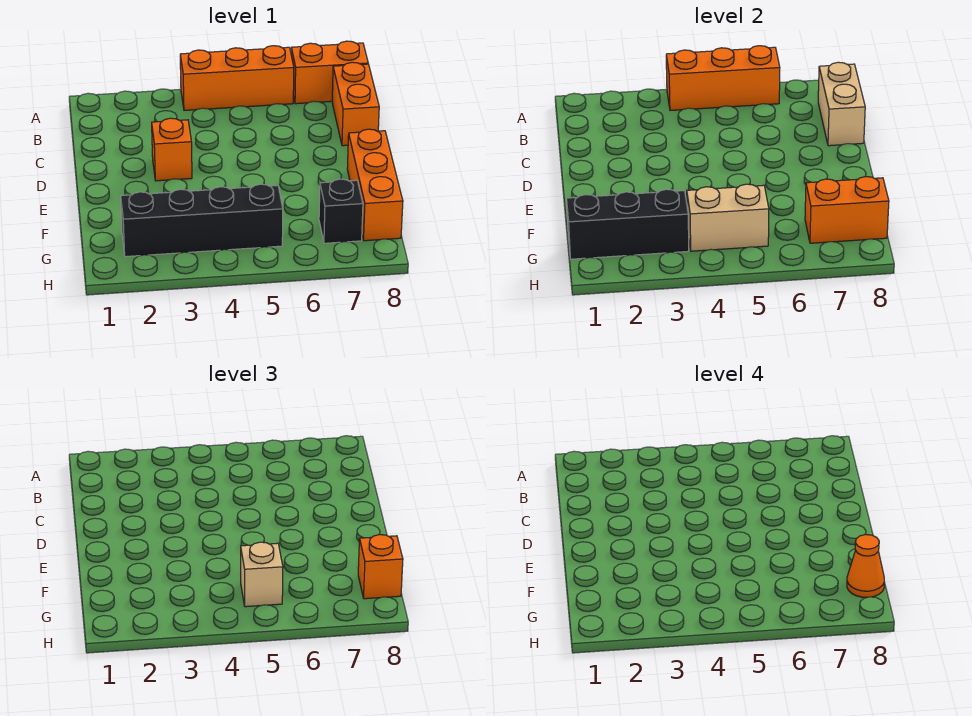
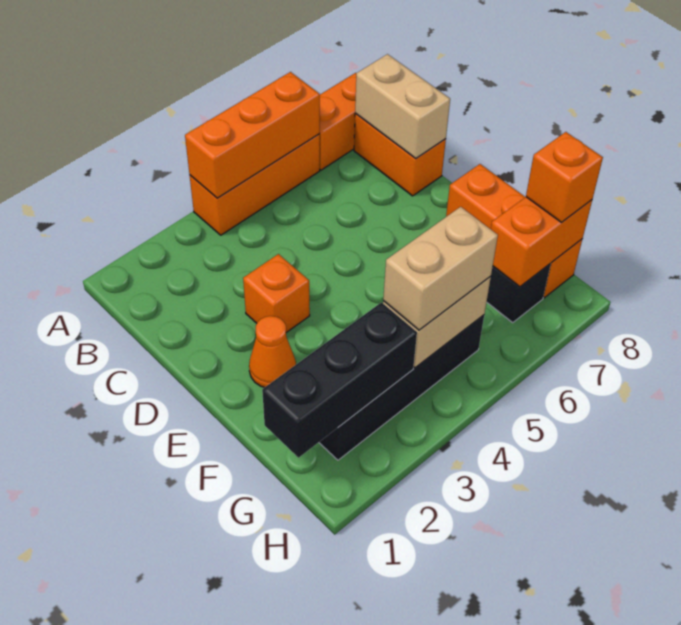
tan 1x1 brick [241,542,283,607] -> tan 1x2 brick [383,207,498,330]
orange 1x1 cone [847,535,884,597] -> orange 1x1 cone moved to [249,316,296,388]

